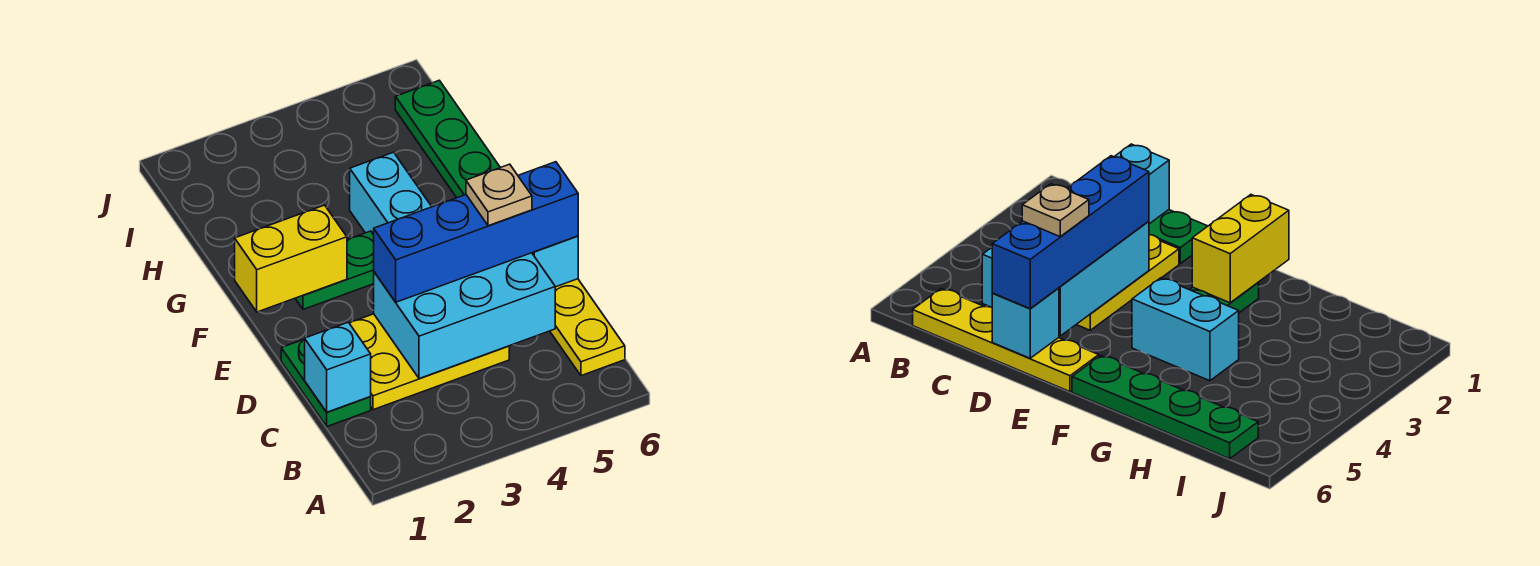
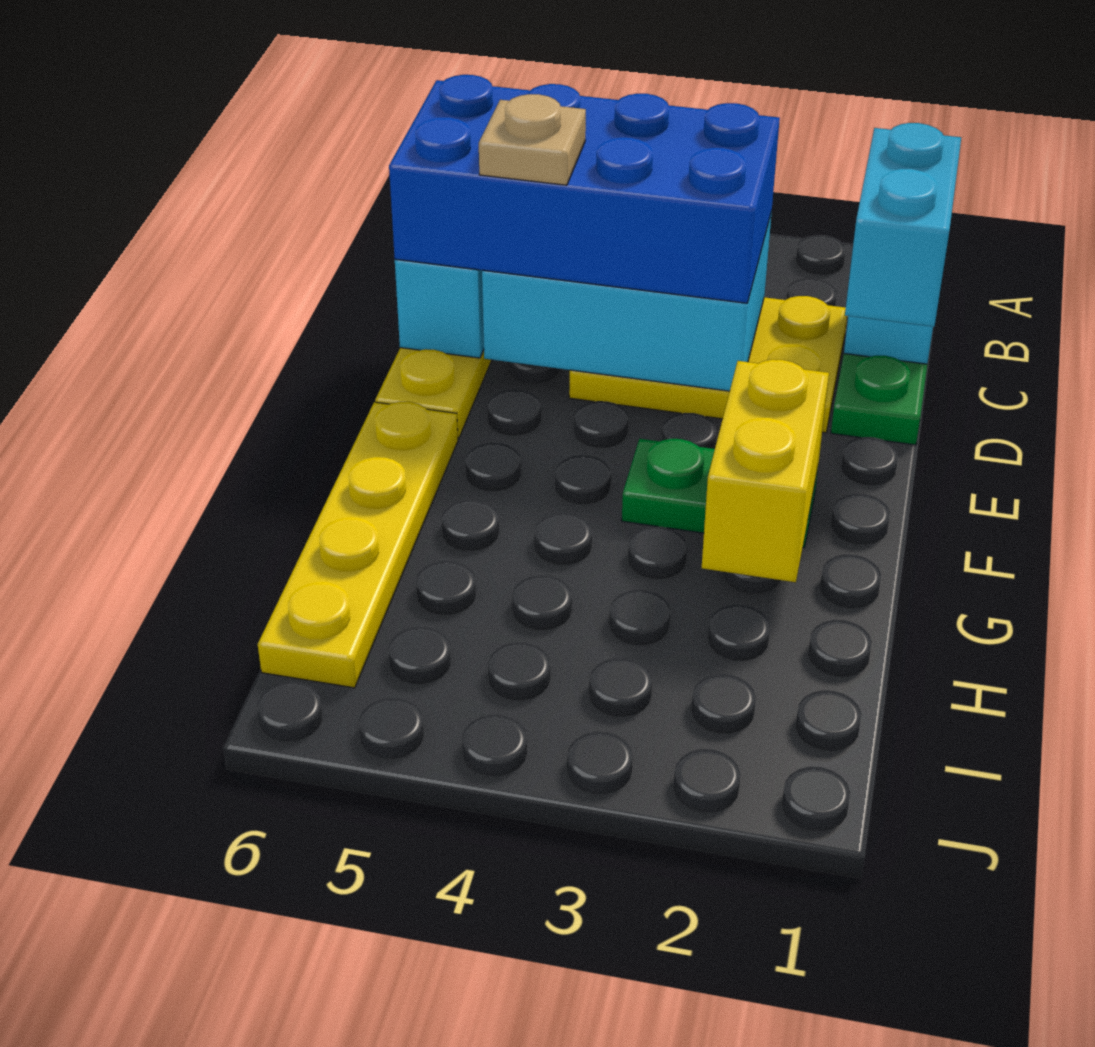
blue 1x4 brick [374,162,578,302] -> blue 2x4 brick [389,75,780,303]
yellow 1x2 brick [235,205,347,312] -> yellow 1x2 brick turned to [702,359,829,582]
cyan 1x2 brick [350,152,432,235] -> cyan 1x2 brick moved to [845,123,961,327]
green 1x4 plate [395,80,500,198] -> yellow 1x4 plate [258,402,458,688]

